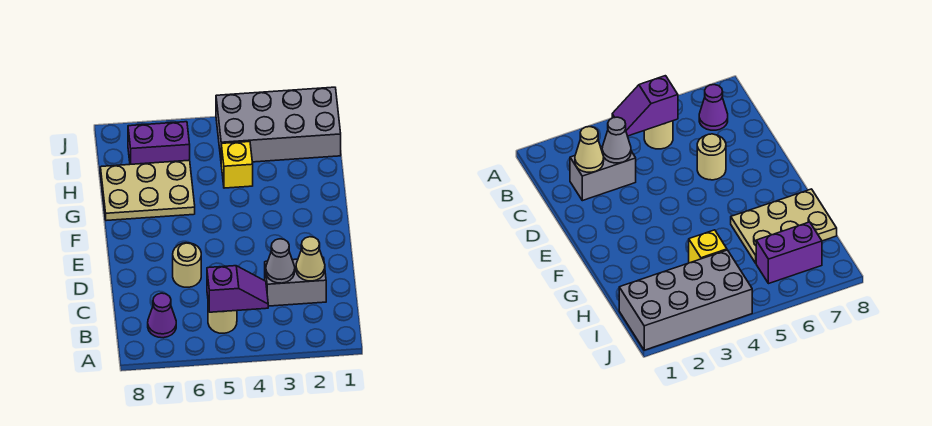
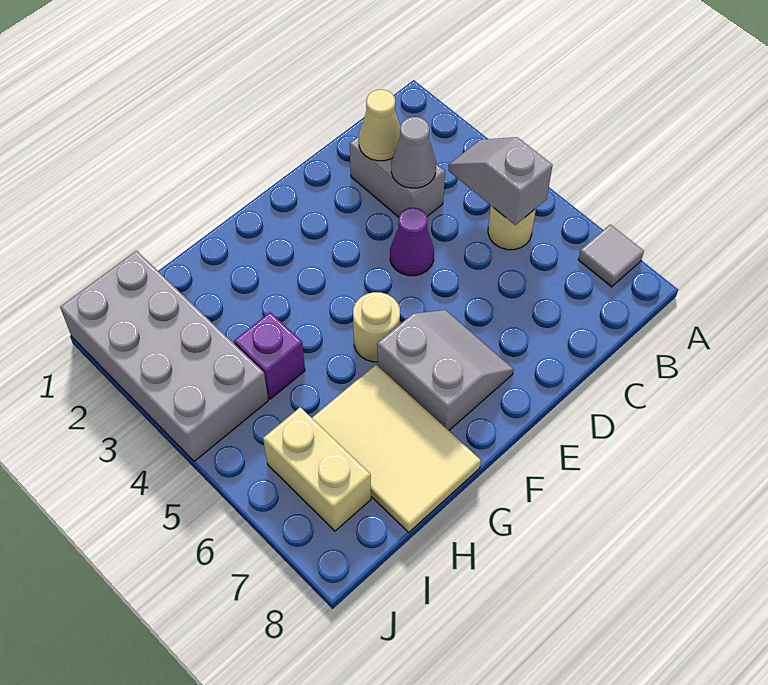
none -> grey 1x1 tile [578,224,644,287]
purple 1x2 slope [207,266,268,312] -> grey 1x2 slope [448,137,553,225]
purple 1x1 cone [148,293,176,338] -> purple 1x1 cone moved to [390,208,434,276]
tan 1x1 round brick [173,243,201,287] -> tan 1x1 round brick moved to [353,292,400,362]
none -> grey 2x2 slope [377,310,514,430]
tan 2x3 plate [100,160,195,221] -> tan 2x3 tile [312,364,481,532]
yellow 1x1 brick [221,142,253,188] -> purple 1x1 brick [234,312,305,399]
purple 1x2 brick [128,122,190,164] -> tan 1x2 brick [263,407,371,531]

